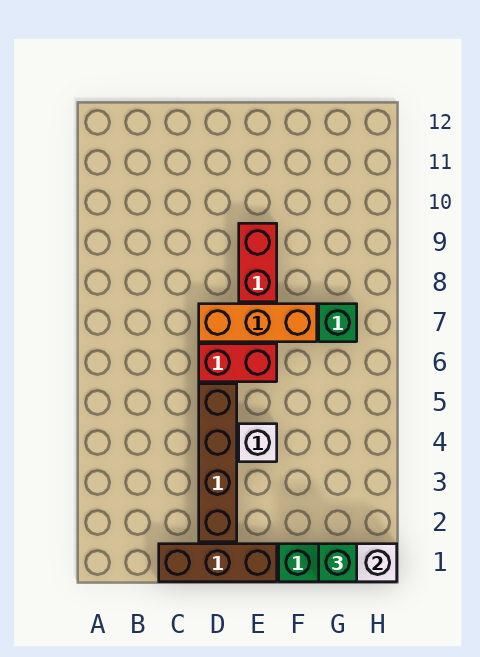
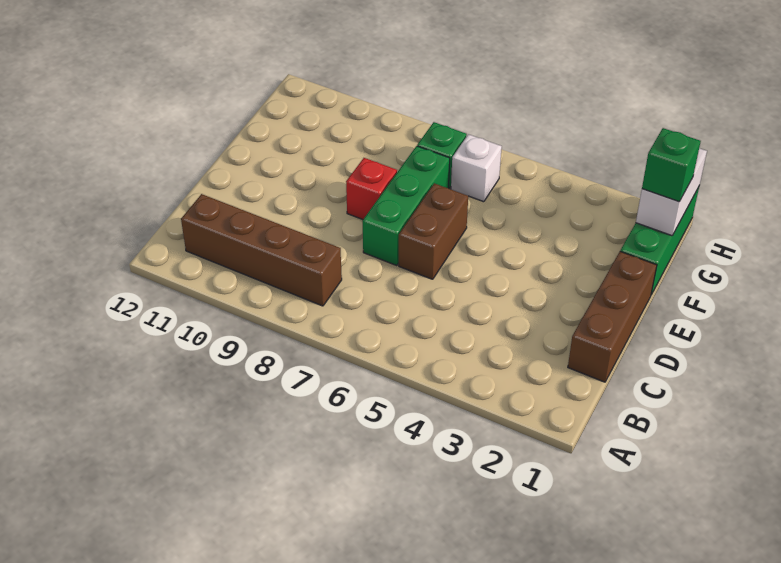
brown 1x4 brick [199,384,237,542] -> brown 1x4 brick moved to [181,194,342,306]
red 1x2 brick [199,344,277,382] -> brown 1x2 brick [399,183,468,279]
orange 1x3 brick [199,304,317,342] -> green 1x3 brick [363,146,450,266]
white 1x1 brick [239,424,277,462] -> white 1x1 brick moved to [451,134,502,202]
red 1x2 brick [239,223,277,302] -> red 1x1 brick [346,158,397,220]

